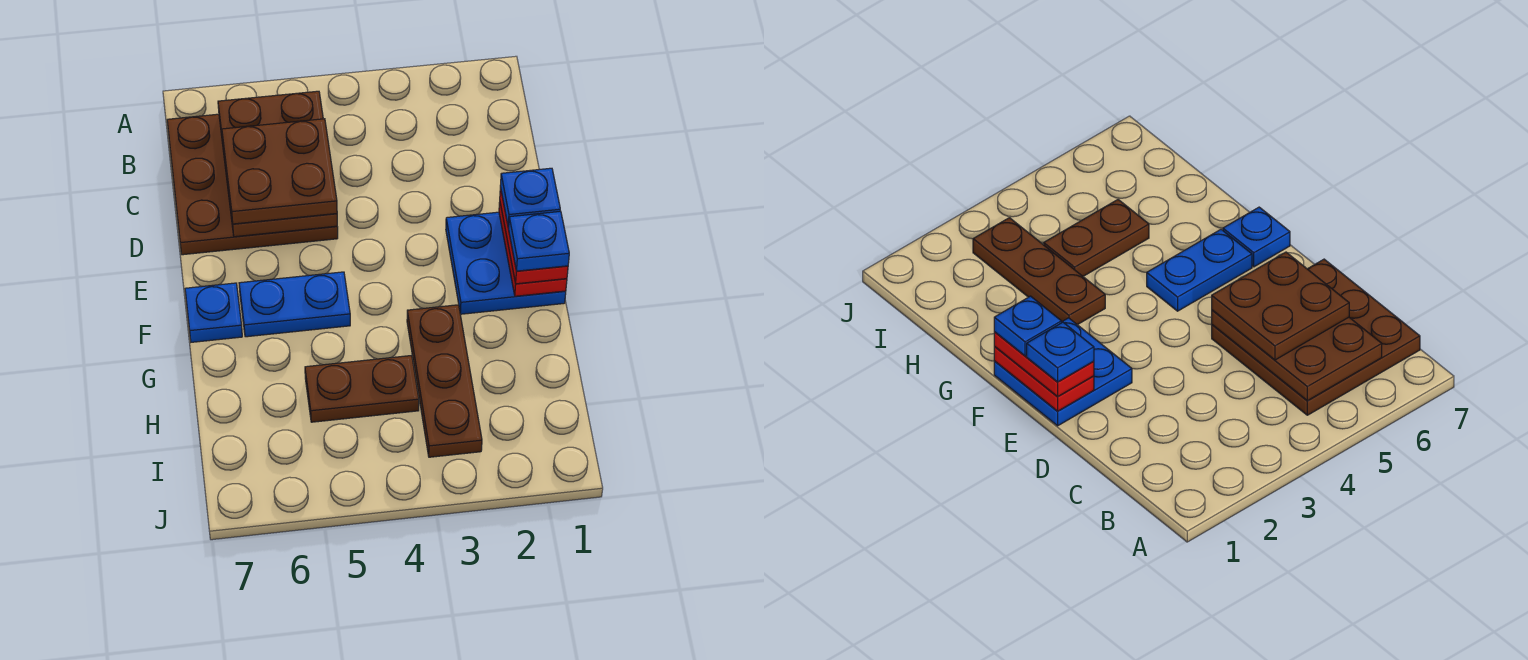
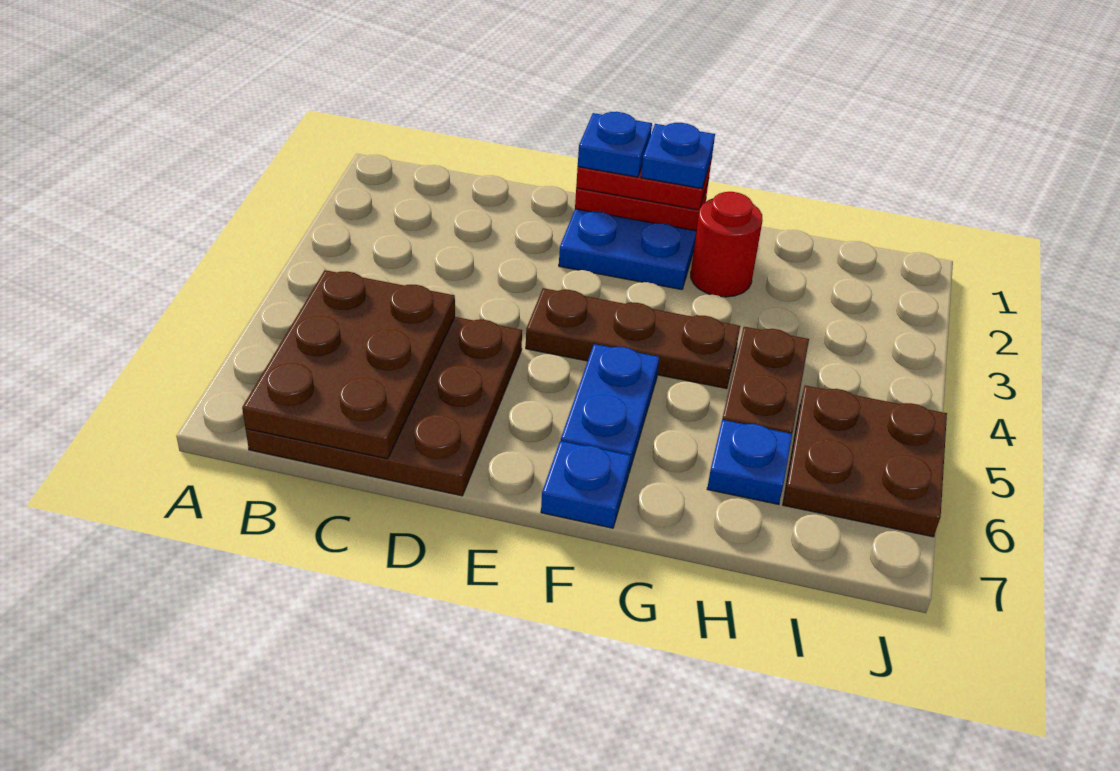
brown 2x3 plate [218,91,337,237] -> brown 2x3 plate turned to [242,270,455,459]
brown 2x2 plate [222,119,337,224] -> brown 2x2 plate moved to [783,386,947,537]
none -> red 1x1 round brick [691,192,763,297]
brown 1x3 plate [407,305,482,457] -> brown 1x3 plate moved to [526,288,740,389]
none -> blue 1x1 plate [707,420,792,504]

